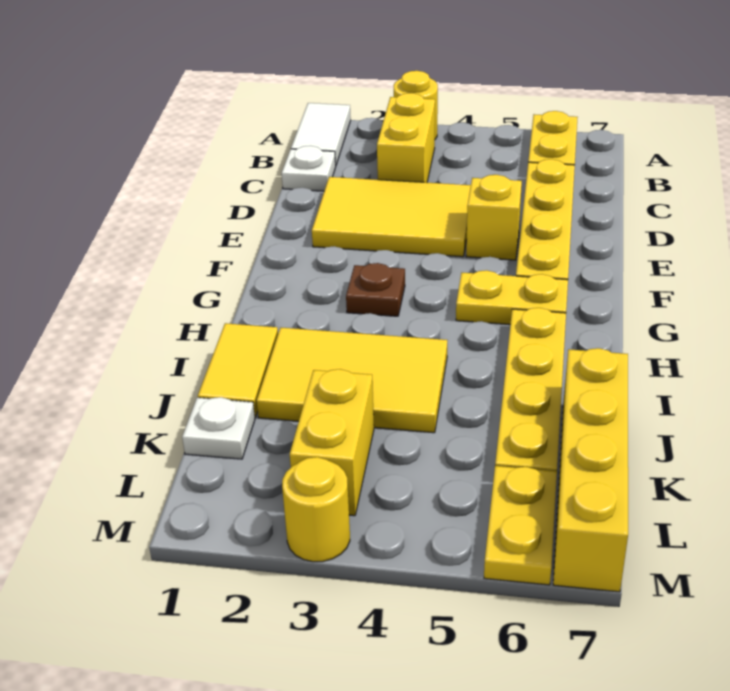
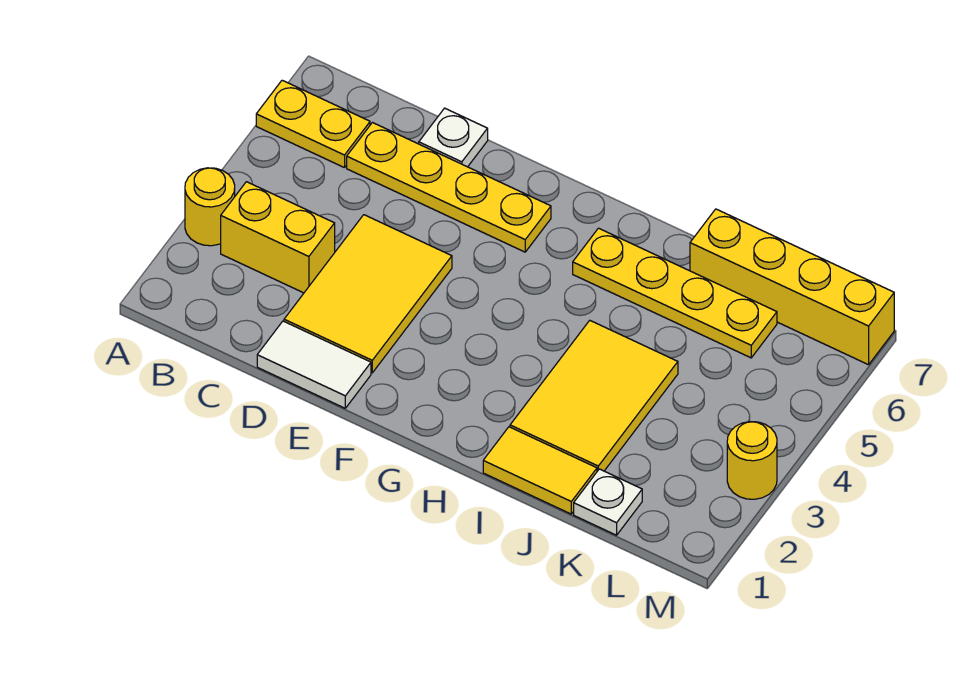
white 1x2 tile [291,103,351,165] -> white 1x2 tile moved to [257,321,371,408]
white 1x1 plate [282,146,336,191] -> white 1x1 plate moved to [419,108,488,167]
yellow 1x1 brick [466,175,522,260] -> none
brown 1x1 plate [346,263,405,316] -> none
yellow 1x2 plate [456,270,568,325] -> none
yellow 1x2 brick [290,369,374,516] -> none
yellow 1x2 plate [484,466,557,585] -> none

